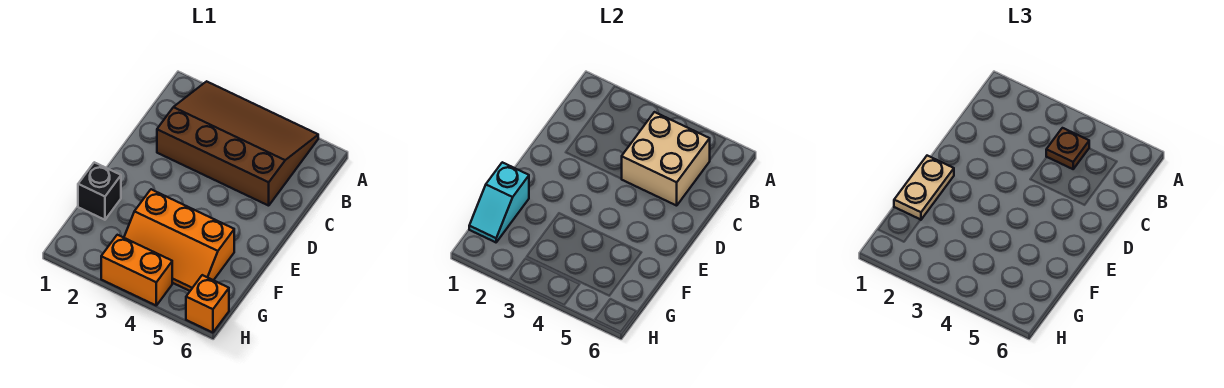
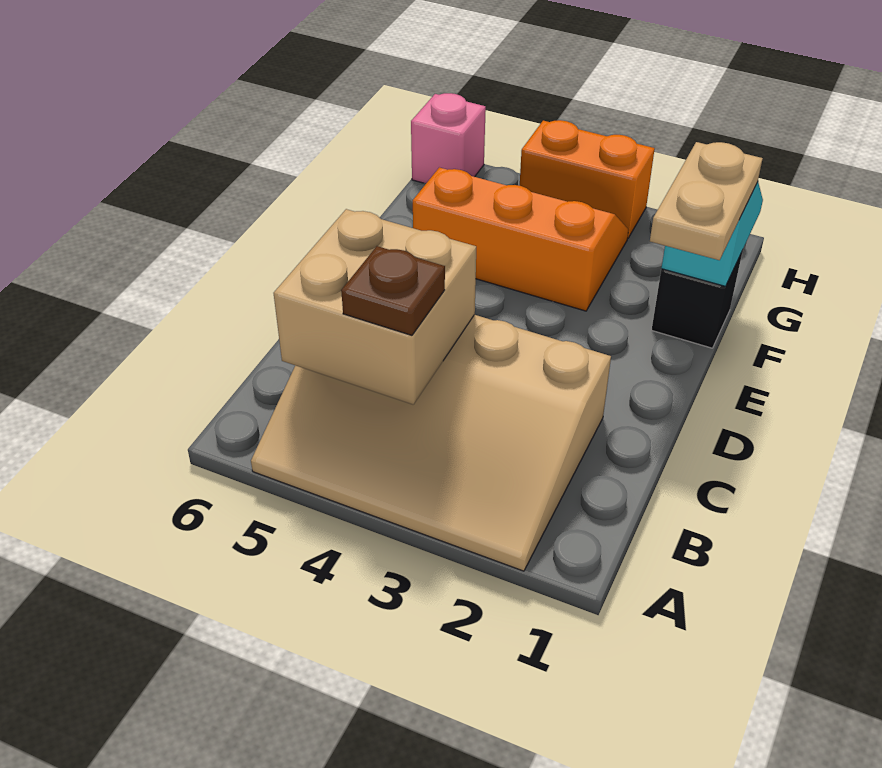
brown 3x4 slope [157,81,318,206] -> tan 3x4 slope [251,315,611,571]
orange 1x1 brick [186,275,229,333] -> pink 1x1 brick [411,93,486,183]

